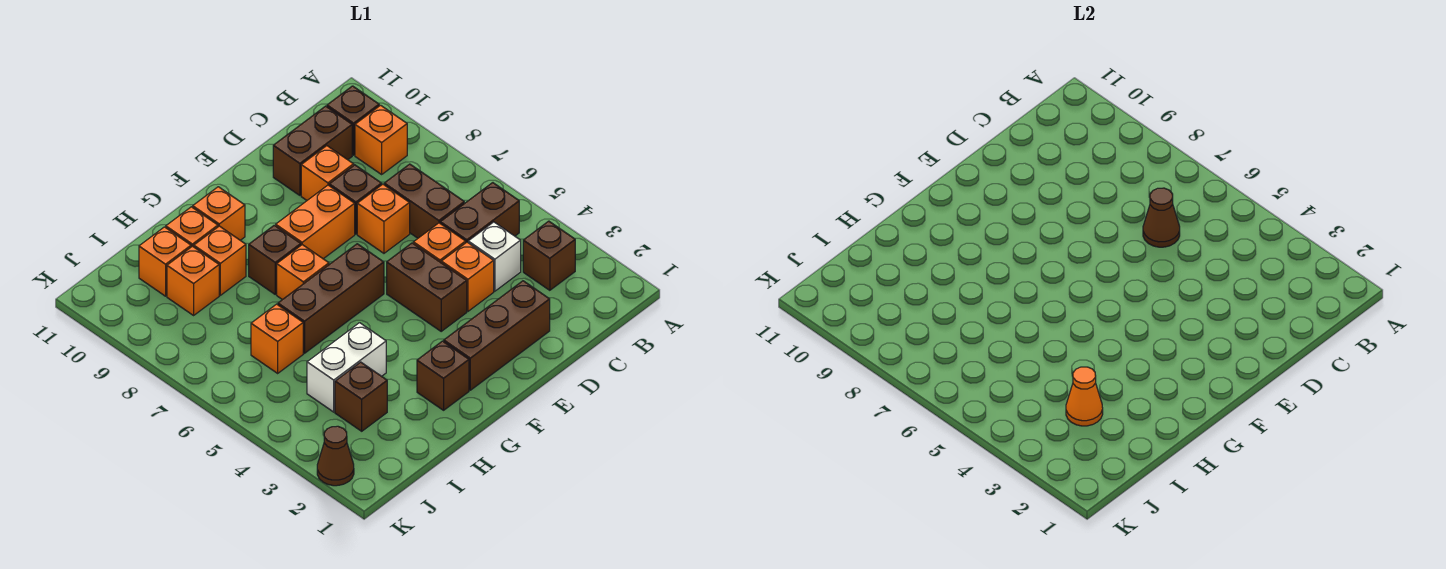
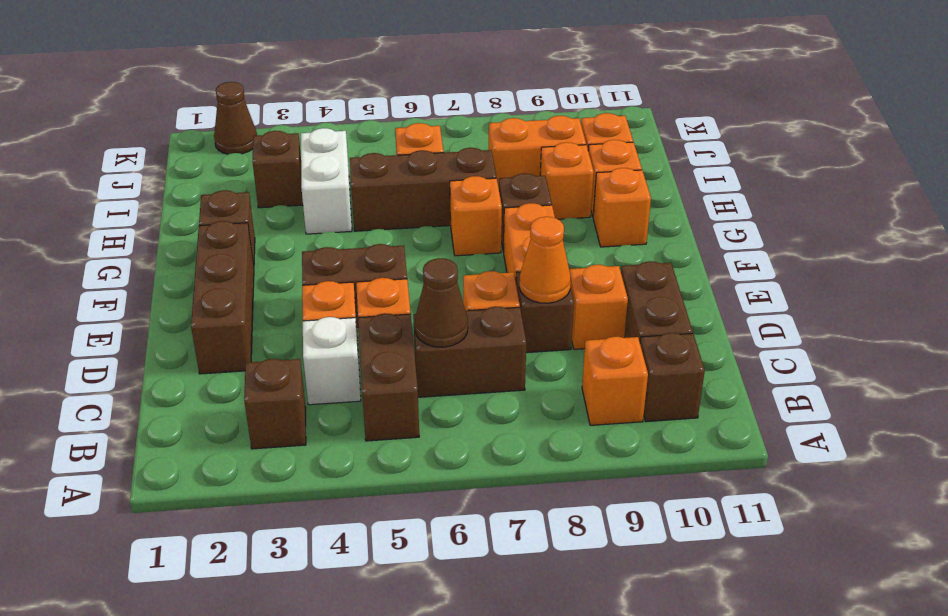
brown 1x3 brick [278,244,384,353] -> brown 1x3 brick turned to [350,148,496,231]
orange 1x1 cone [1066,367,1103,426] -> orange 1x1 cone moved to [519,217,571,303]
orange 1x1 brick [167,246,219,315] -> orange 1x2 brick [489,116,586,188]

